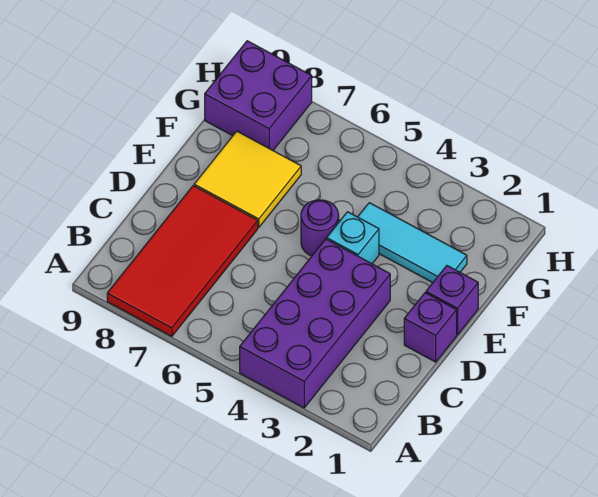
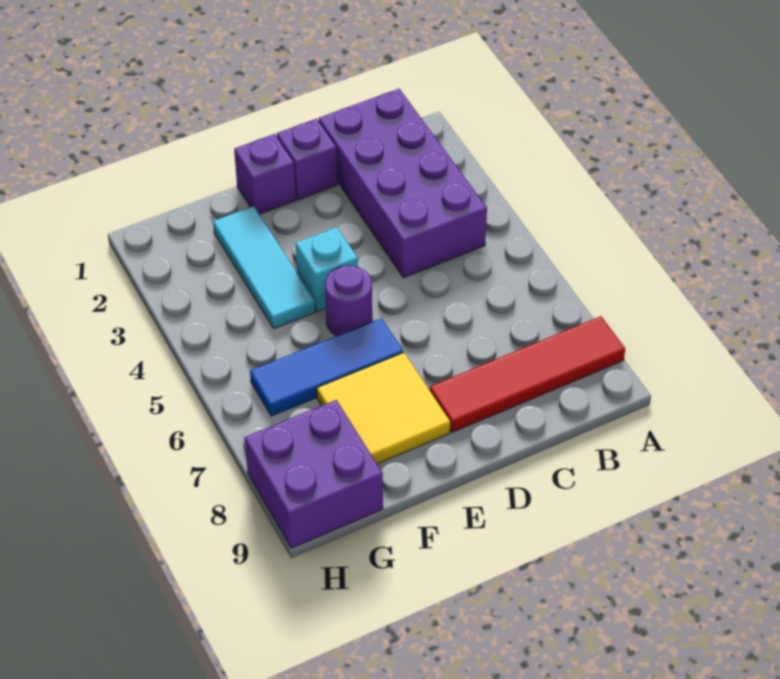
purple 2x4 brick [240,239,390,408] -> purple 2x4 brick turned to [319,89,487,278]
red 2x4 tile [107,186,258,336] -> red 1x4 tile [430,316,625,432]
none -> blue 1x3 tile [250,318,403,416]

